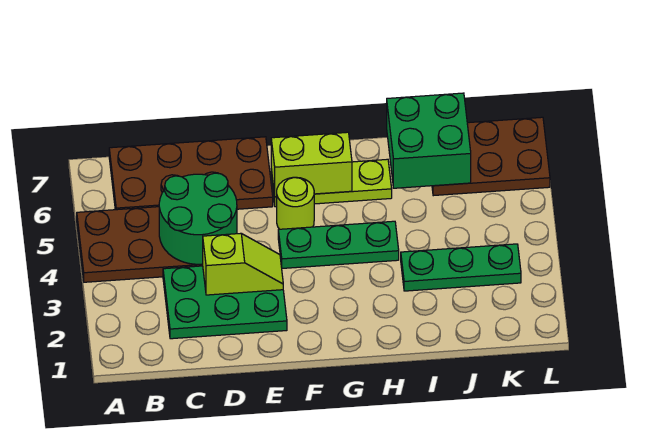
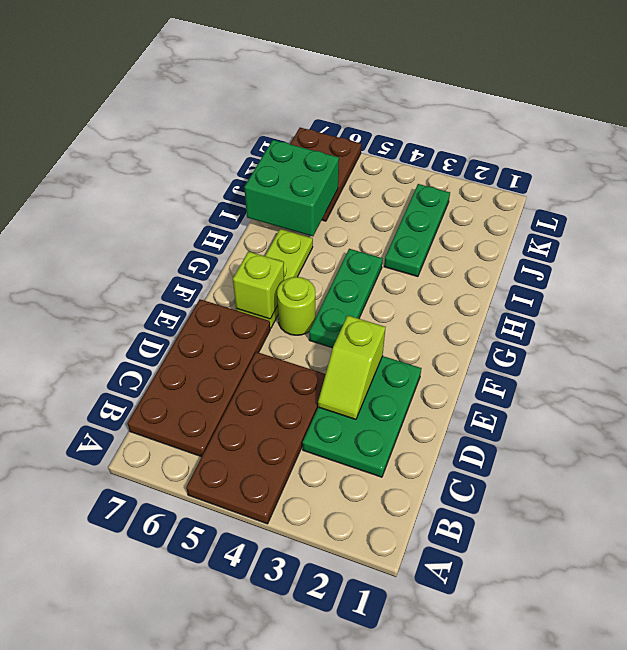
green 2x2 round brick [159,173,237,264] -> none
lime 1x2 slope [203,233,283,295] -> lime 1x2 slope turned to [318,316,385,419]
lime 1x2 brick [271,132,352,197] -> lime 1x1 brick [233,251,284,319]

